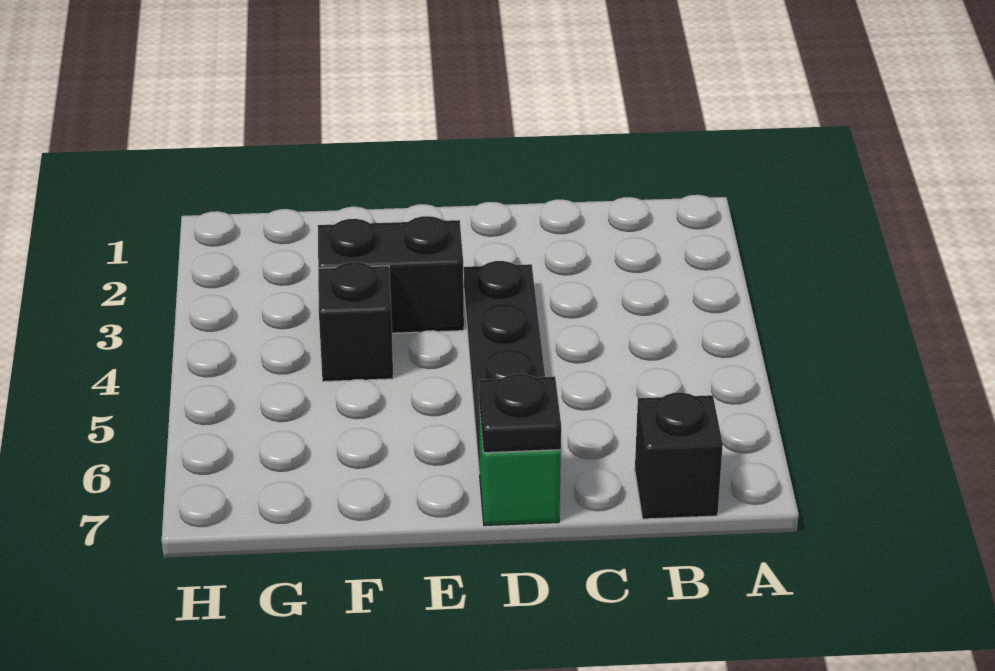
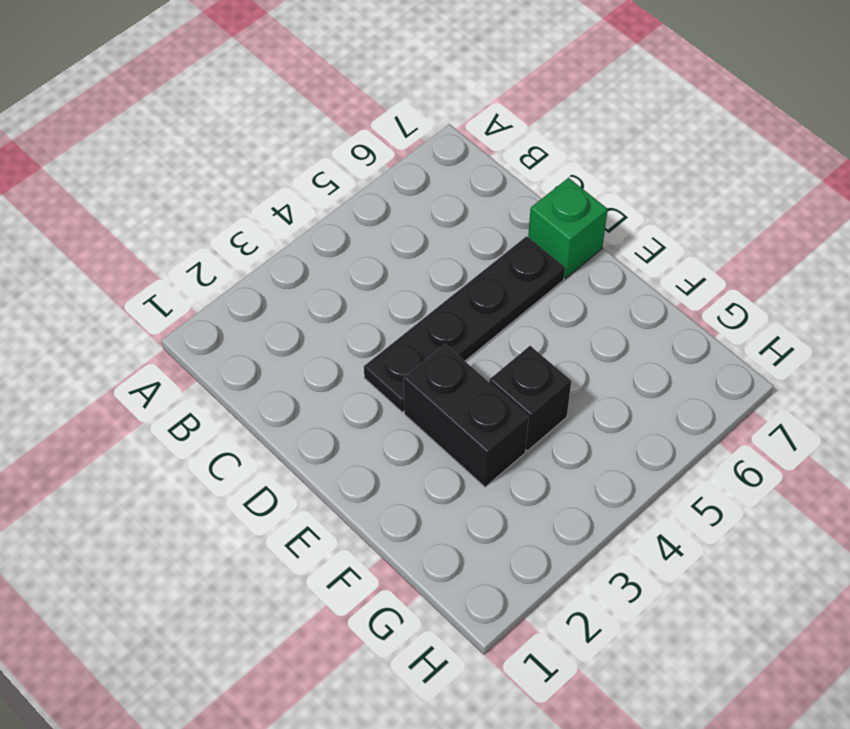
black 1x1 brick [635,393,723,519] -> none
black 1x1 plate [479,374,561,453] -> none

